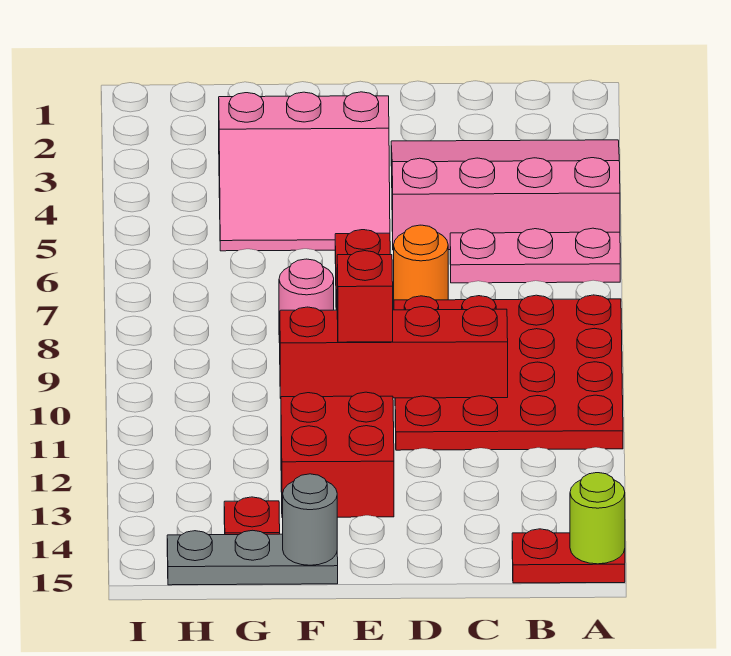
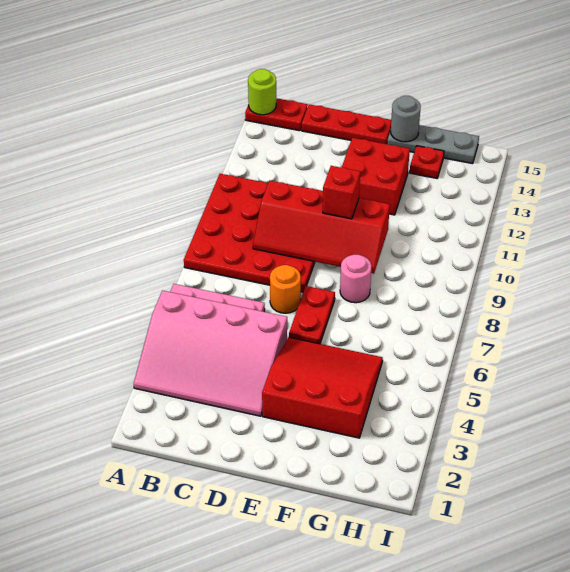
none -> red 1x3 plate [302,104,391,144]
pink 3x3 slope [219,92,390,251] -> red 3x3 slope [262,337,383,438]

